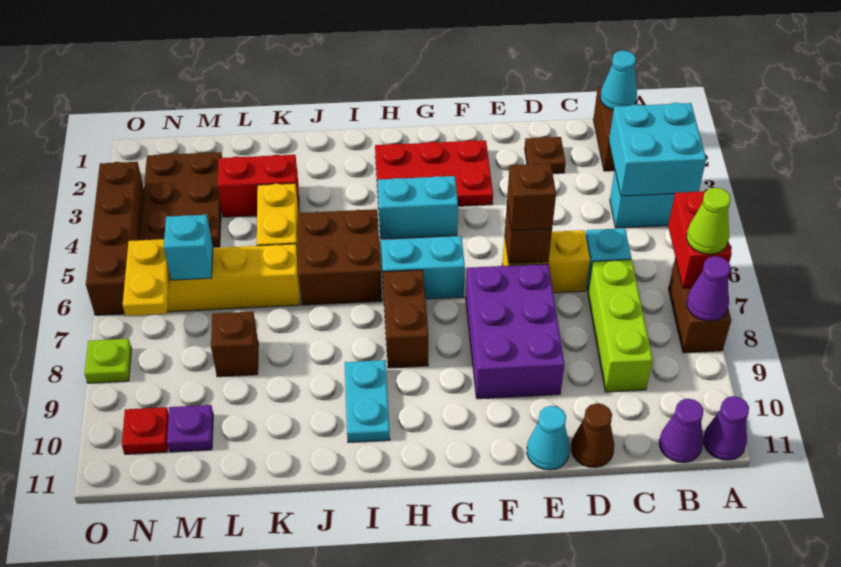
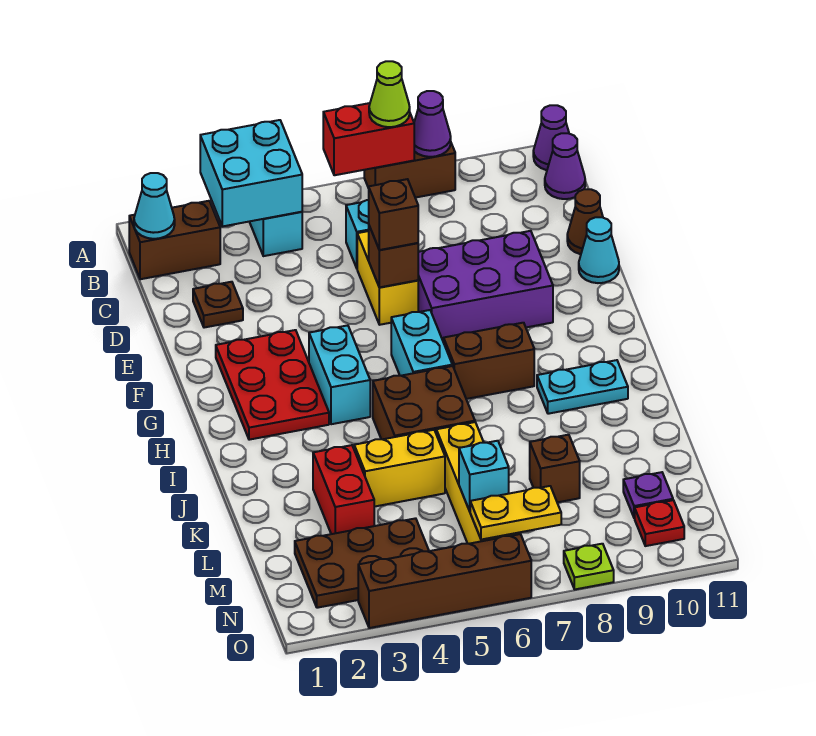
lime 1x3 brick [588,260,653,392] -> none

